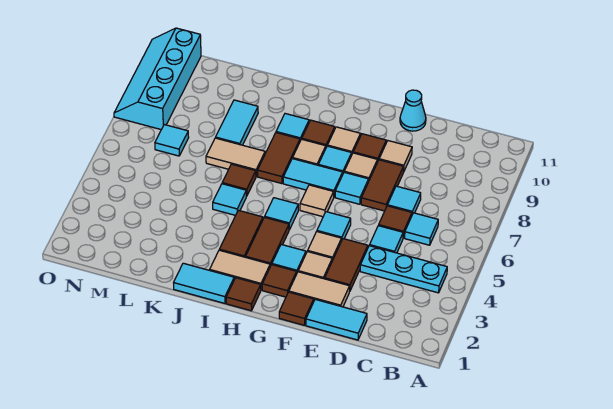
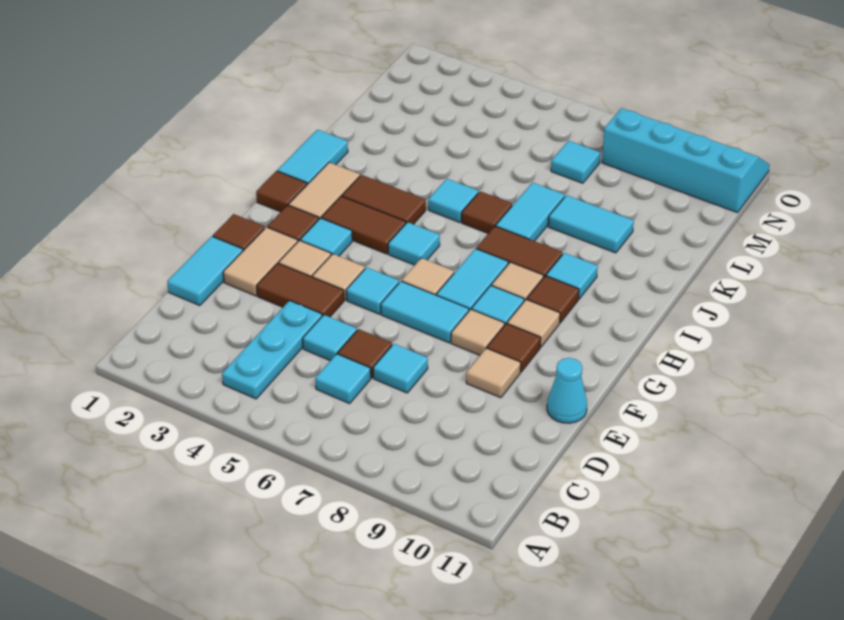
brown 1x2 tile [361,160,403,211] -> none
cyan 1x1 tile [335,172,369,204] -> cyan 1x2 tile [381,281,469,343]
tan 1x2 tile [206,138,265,176] -> cyan 1x2 tile [496,183,565,241]

